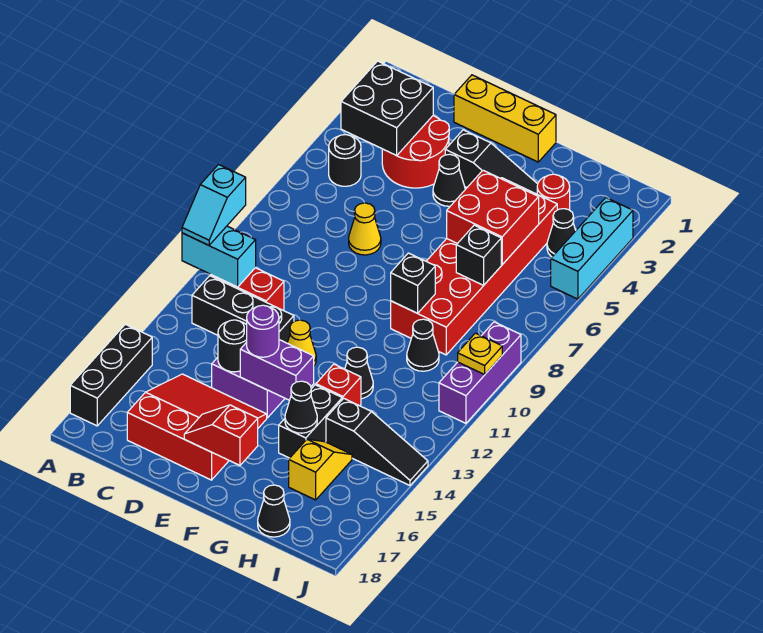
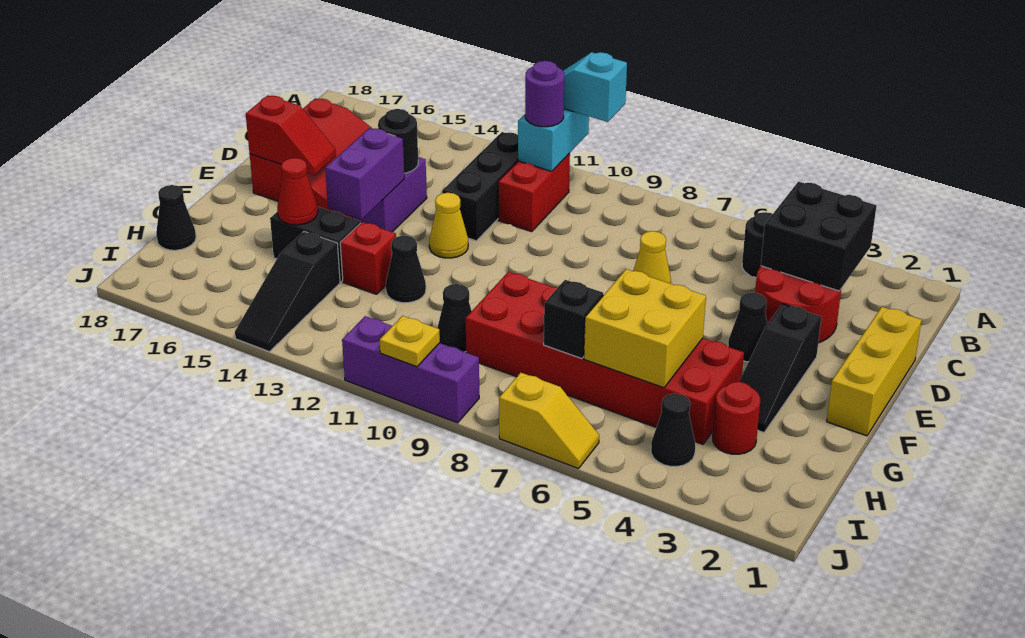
black 1x3 brick [70,324,152,426] -> none
purple 1x1 round brick [247,305,279,357] -> purple 1x1 round brick moved to [525,61,565,127]
red 1x2 slope [184,405,258,465] -> red 1x2 slope turned to [246,95,336,175]
red 2x2 brick [447,170,539,264] -> yellow 2x2 brick [584,269,706,388]
black 1x1 brick [391,253,435,313] -> none
black 1x1 cone [285,381,317,433] -> red 1x1 cone [277,158,318,225]
yellow 1x2 slope [289,439,352,500] -> yellow 1x2 slope moved to [499,373,599,469]
cyan 1x3 brick [551,198,633,299] -> none

